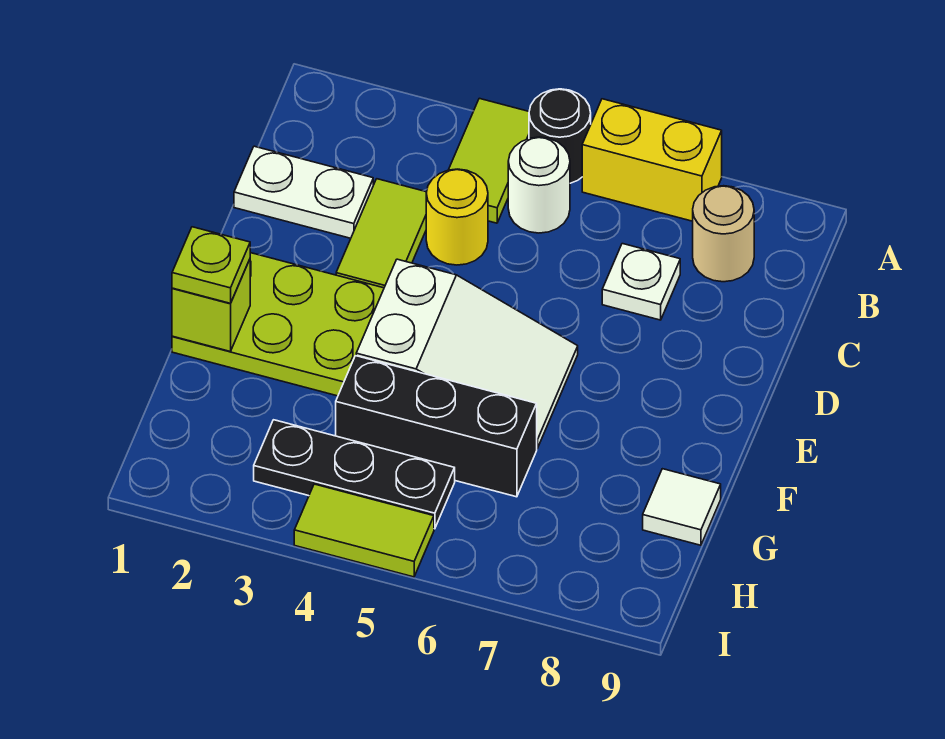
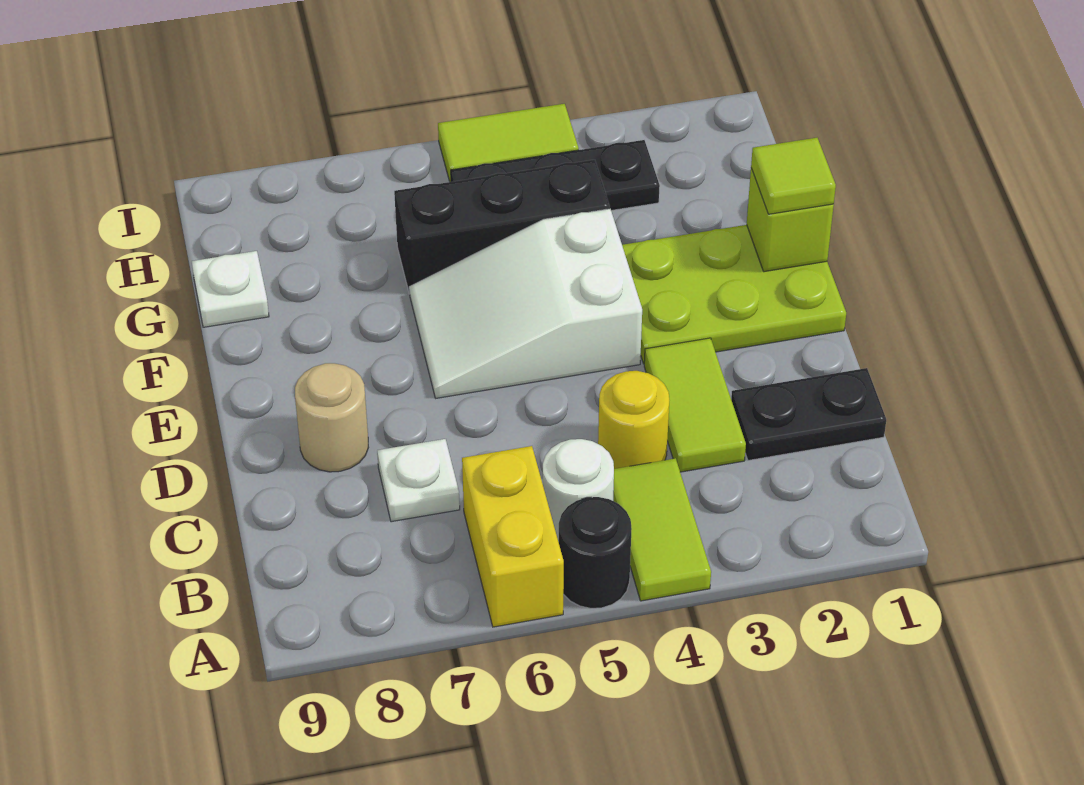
yellow 1x2 brick [582,99,722,221] -> yellow 1x2 brick turned to [462,446,564,627]
tan 1x1 round brick [693,186,754,282] -> tan 1x1 round brick moved to [295,363,368,472]
white 1x2 plate [234,146,373,238] -> black 1x2 plate [731,368,886,460]
lime 1x1 plate [172,227,250,303] -> lime 1x1 tile [751,138,836,214]
white 1x1 tile [643,469,721,545] -> white 1x1 plate [192,251,269,327]

